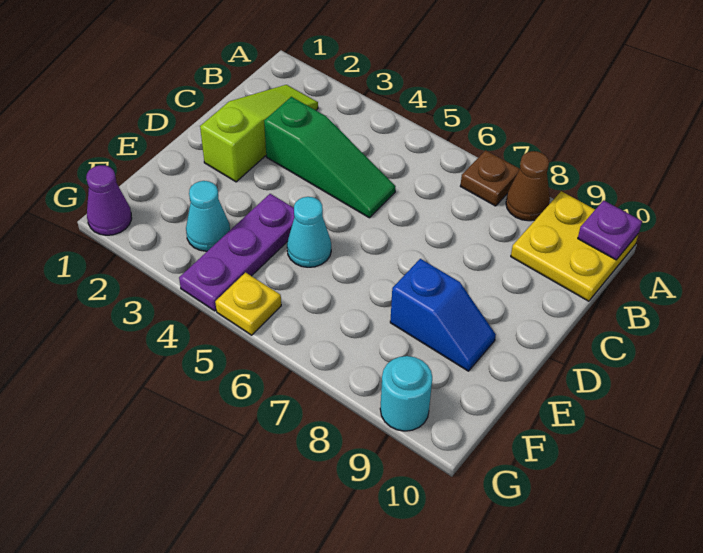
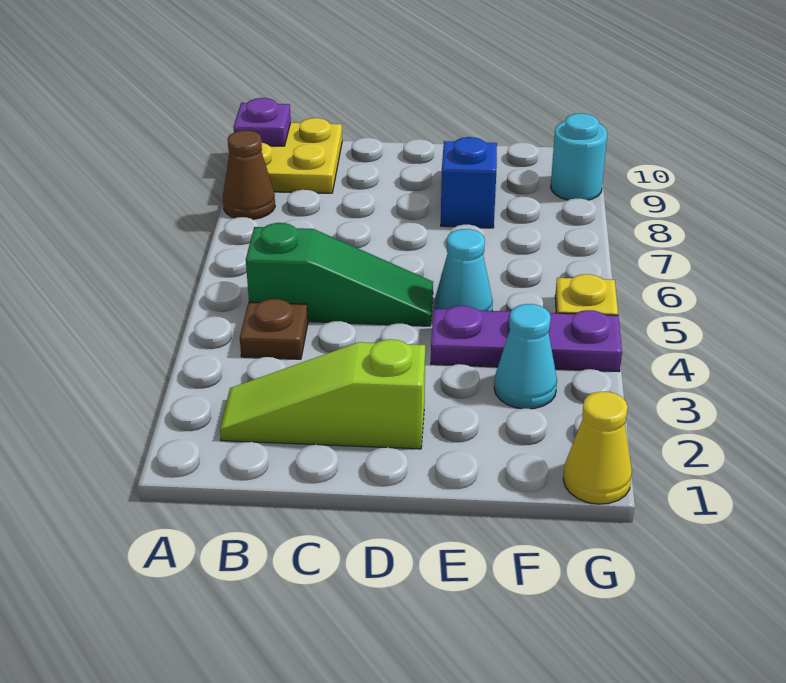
brown 1x1 plate [461,150,519,206] -> brown 1x1 plate moved to [240,299,308,359]
green 1x3 slope [264,97,396,218] -> green 1x3 slope turned to [246,223,433,326]
purple 1x1 cone [86,165,132,235] -> yellow 1x1 cone [563,391,632,504]

